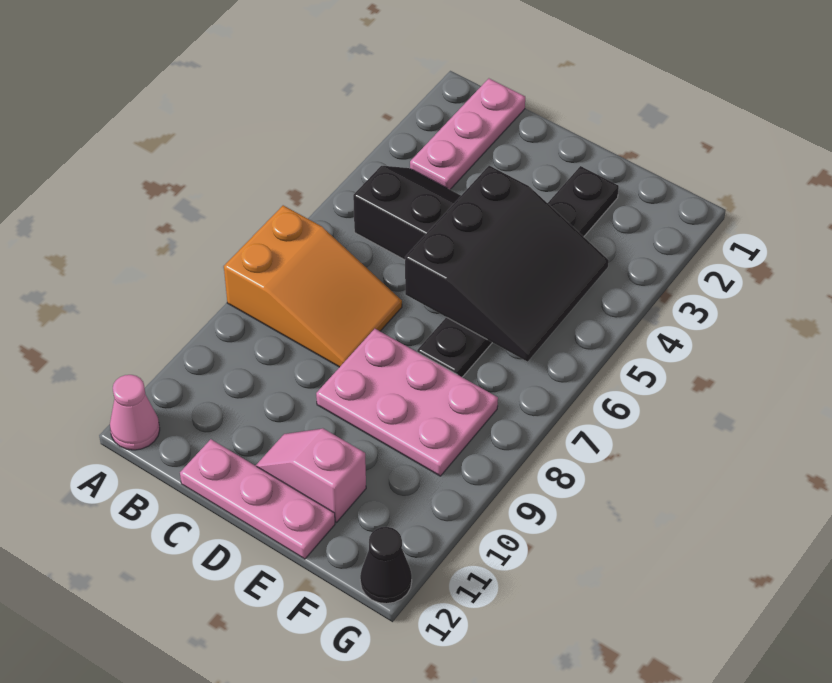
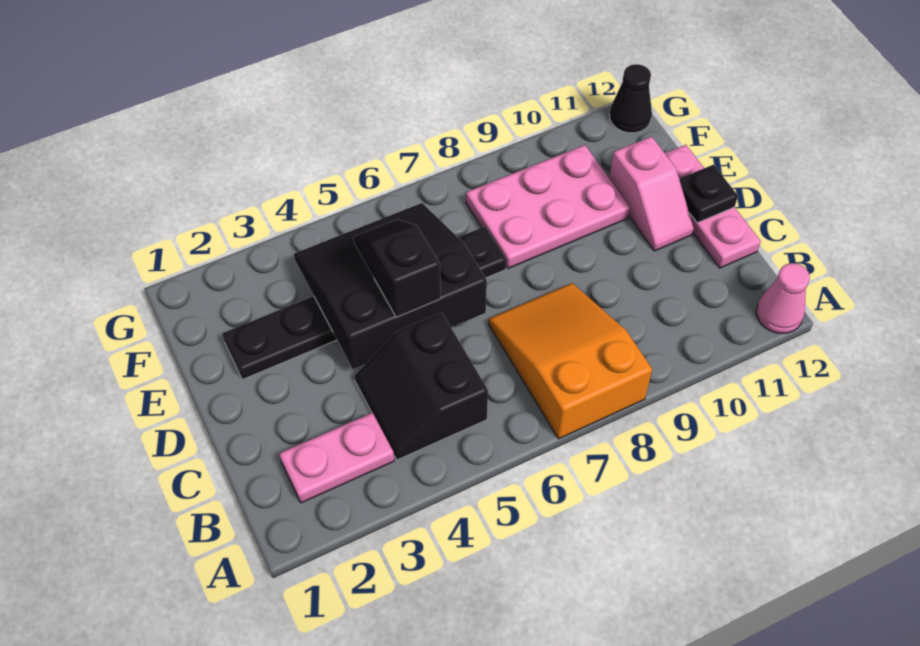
pink 1x3 plate [410,79,525,189] -> pink 1x2 plate [279,413,394,503]
none -> black 1x2 slope [354,219,441,317]
pink 2x3 plate [316,329,498,476] -> pink 2x3 plate turned to [466,145,630,268]
none -> black 1x1 plate [679,165,738,223]

